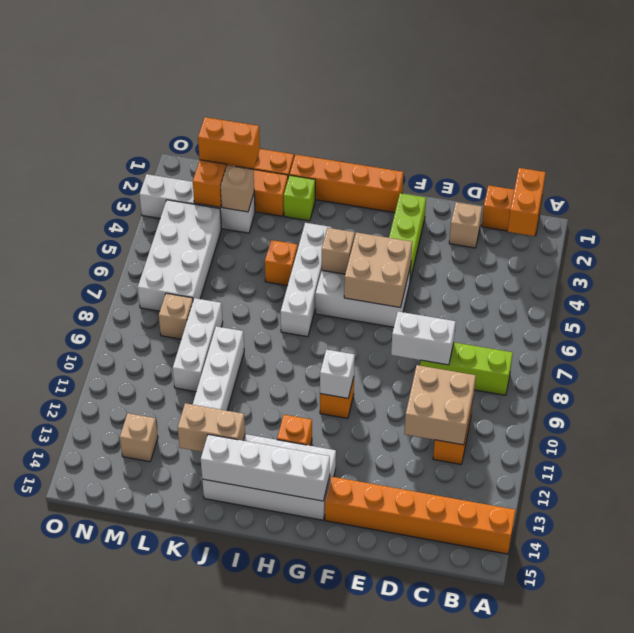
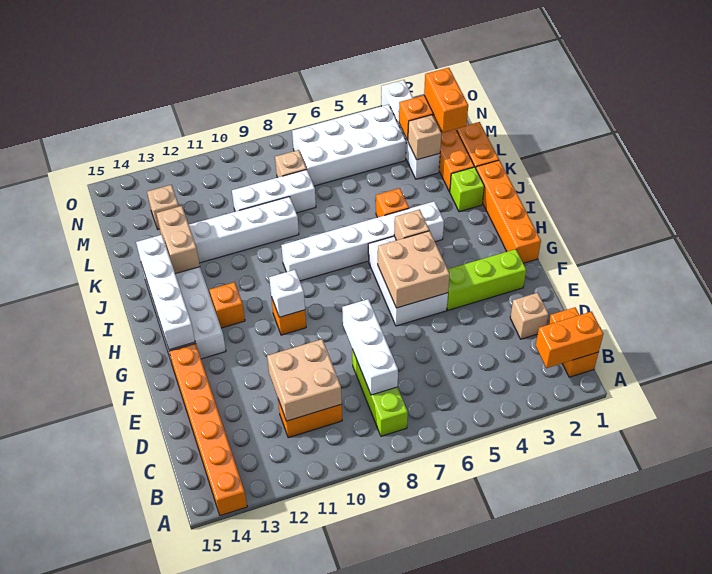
white 1x2 brick [391,312,456,365] -> white 1x3 brick [342,299,398,395]
white 1x4 brick [280,223,332,337] -> white 1x6 brick [281,201,444,281]

